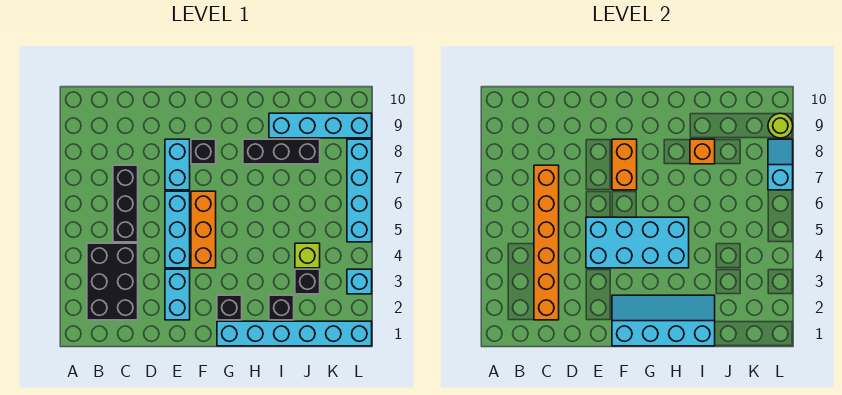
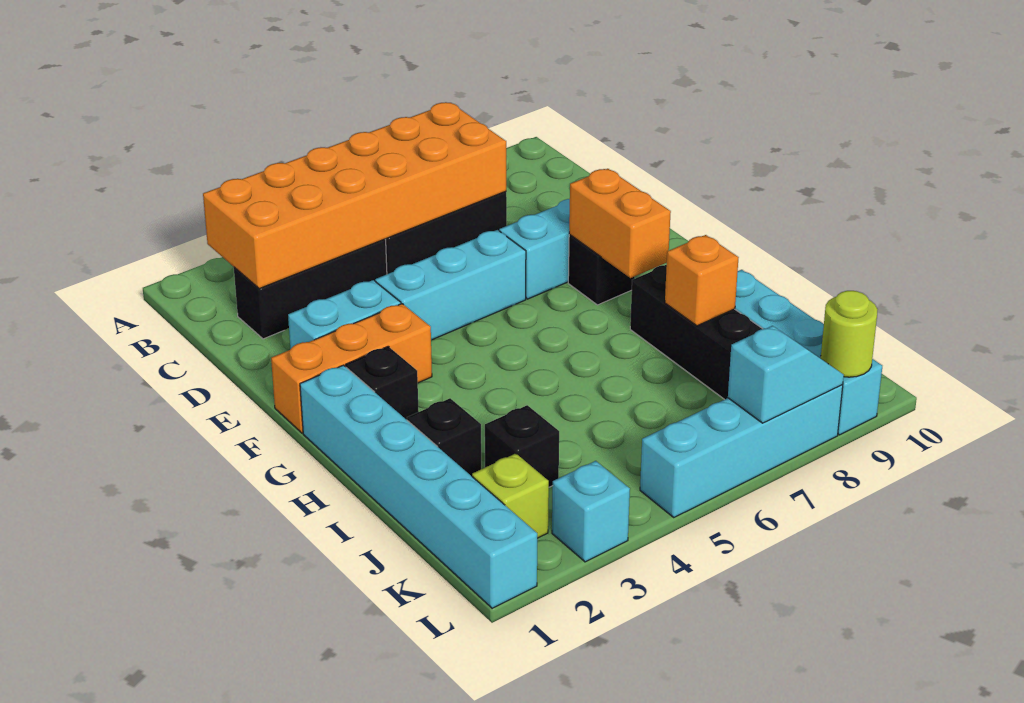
black 2x3 brick [87,243,138,320] -> black 1x3 brick [234,239,387,339]
orange 1x6 brick [534,165,559,320] -> orange 2x6 brick [203,102,506,289]
cyan 2x4 brick [586,217,689,268] -> none
cyan 2x4 slope [612,295,715,346] -> none
orange 1x3 brick [191,191,216,268] -> orange 1x3 brick moved to [271,304,432,433]
orange 1x2 brick [612,139,637,190] -> orange 1x2 brick turned to [569,169,671,278]
lime 1x1 brick [295,243,320,268] -> lime 1x1 brick moved to [472,454,549,538]

